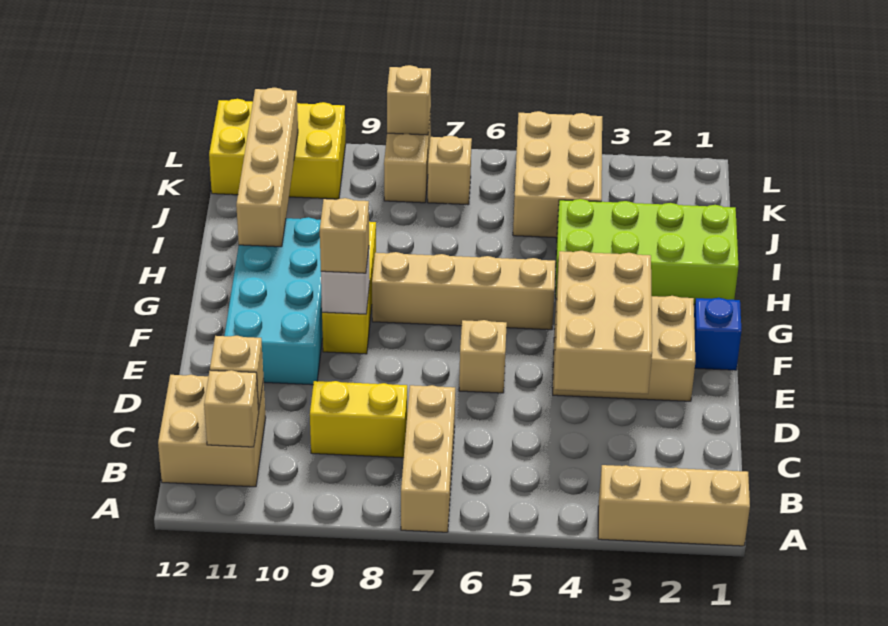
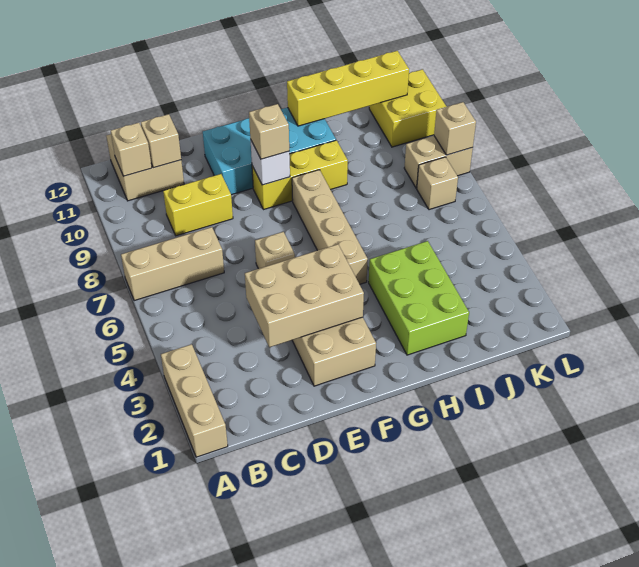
yellow 1x2 brick [310,381,407,458] -> yellow 1x2 brick turned to [163,174,233,236]
blue 1x1 brick [694,298,742,370] -> none
lime 2x4 brick [555,199,738,304] -> lime 2x3 brick [369,241,469,355]
tan 1x4 brick [236,88,298,247] -> yellow 1x4 brick [287,51,409,126]
tan 2x3 brick [513,111,602,238] -> none
yellow 2x3 brick [209,99,346,199] -> yellow 2x2 brick [369,69,447,147]

